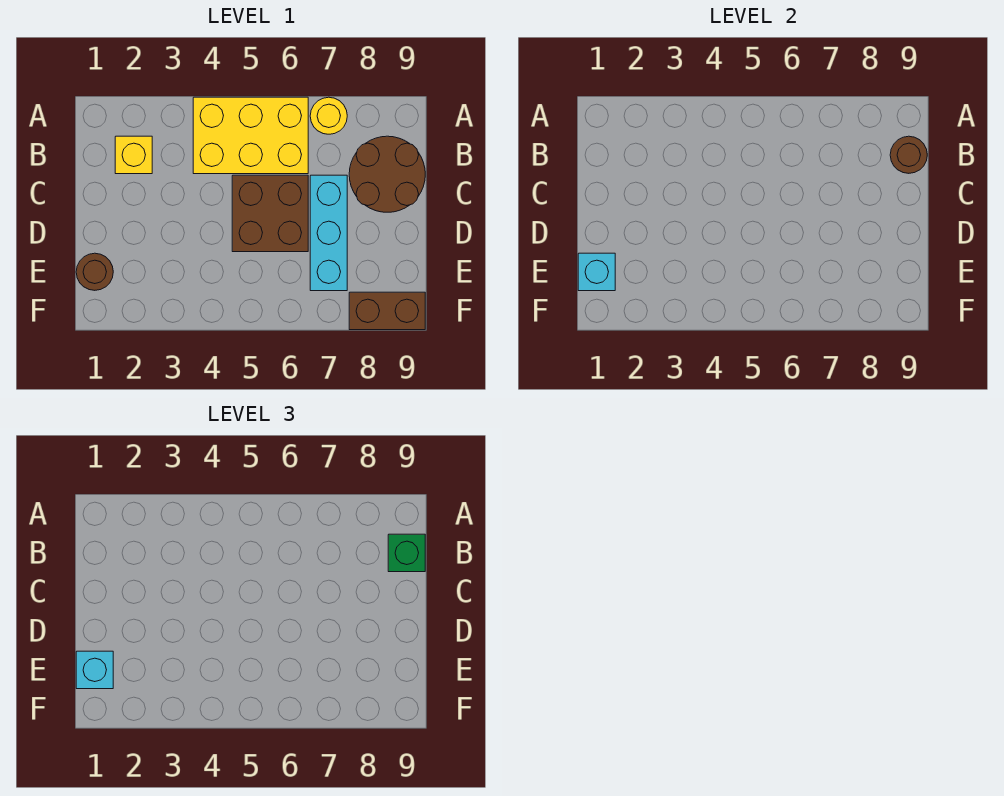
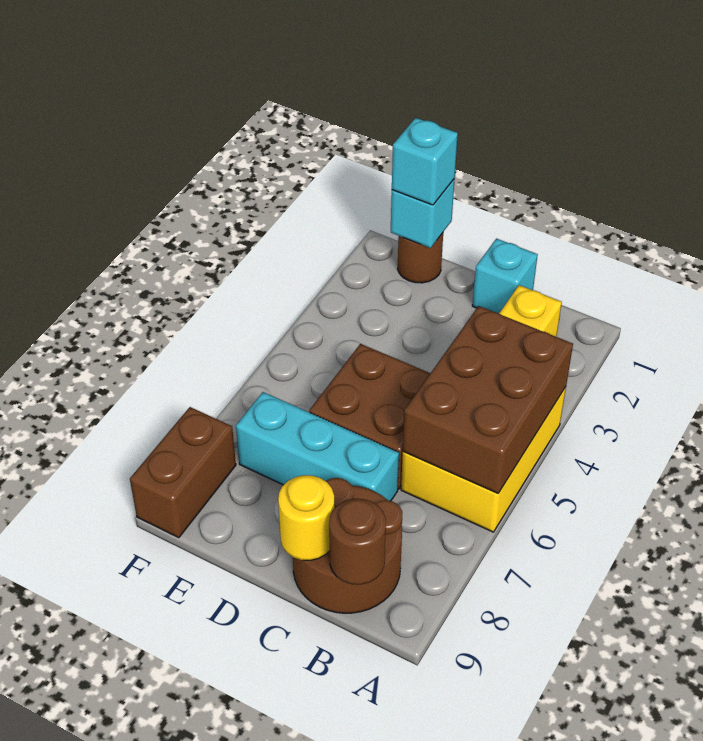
none -> brown 2x3 brick [403,306,573,493]
yellow 1x1 round brick [310,97,347,134] -> yellow 1x1 round brick moved to [278,475,334,560]
green 1x1 brick [388,534,425,572] -> none
none -> cyan 1x1 brick [472,239,538,313]

